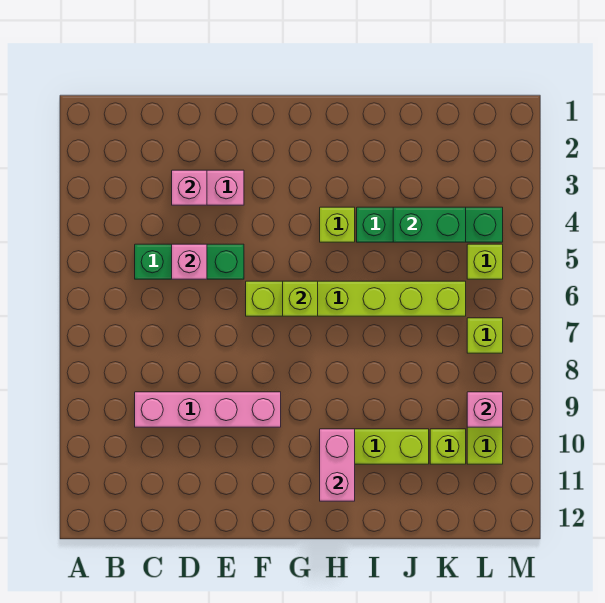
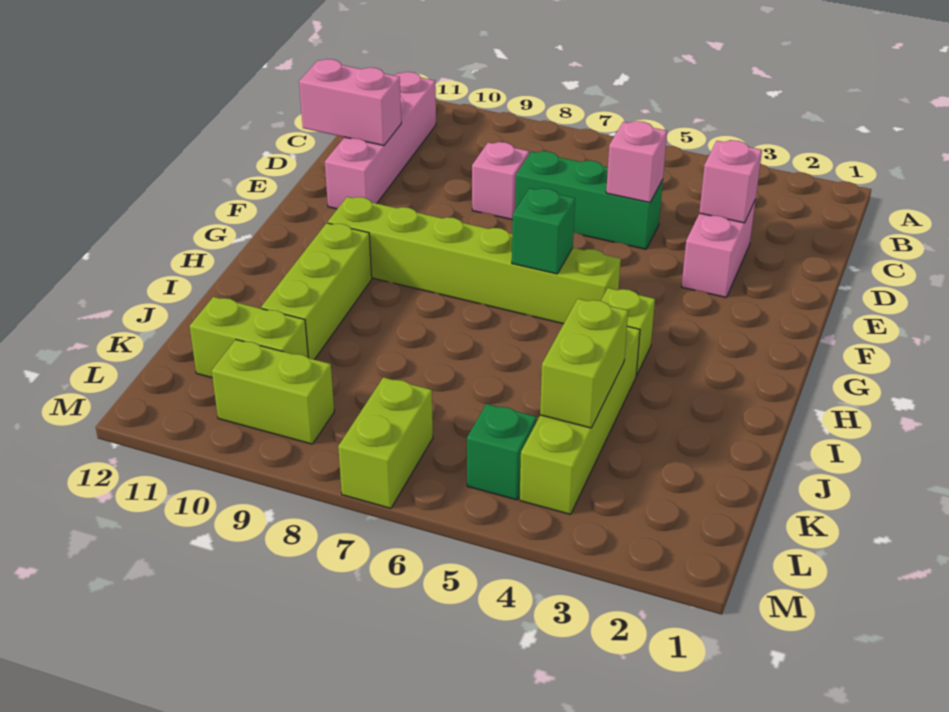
green 1x3 brick [135,244,244,279] -> green 1x3 brick turned to [515,151,663,249]
pink 1x4 brick [135,392,281,427] -> pink 1x4 brick moved to [325,72,436,209]
lime 1x6 brick [246,281,466,316] -> lime 1x6 brick turned to [328,197,621,324]
lime 1x1 brick [283,281,318,316] -> green 1x1 brick [512,188,575,274]
pink 1x2 brick [320,429,355,501] -> pink 1x2 brick moved to [299,59,401,146]
green 1x4 brick [357,207,503,242] -> lime 1x4 brick [520,326,640,514]
green 1x2 brick [393,207,466,242] -> lime 1x2 brick [540,299,628,428]
lime 1x1 brick [430,429,466,464] -> lime 1x2 brick [190,297,308,378]
lime 1x1 brick [467,244,503,279] -> green 1x1 brick [467,404,537,500]
lime 1x1 brick [467,318,503,353] -> lime 1x2 brick [338,377,433,508]
pink 1x1 brick [467,392,503,427] -> pink 1x1 brick moved to [472,142,529,220]

